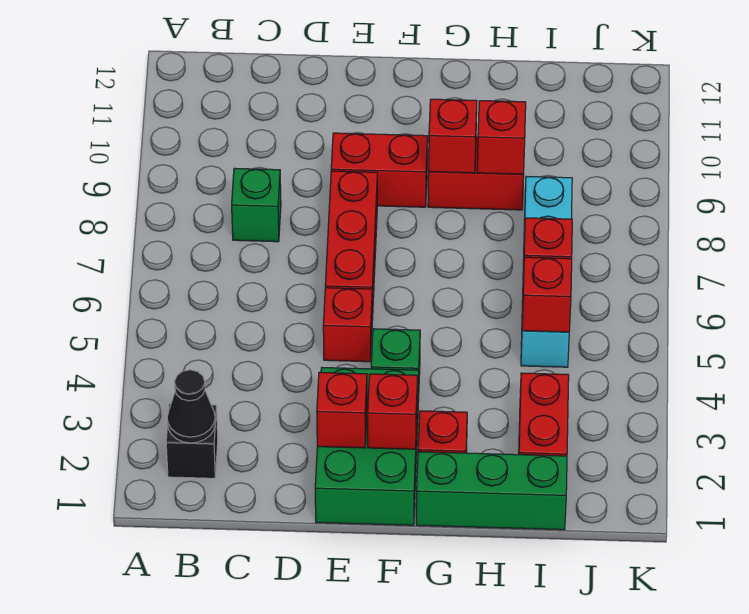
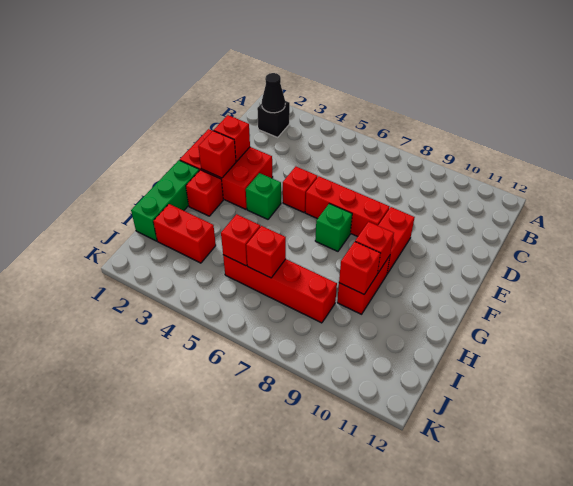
green 1x1 brick [232,168,281,242] -> green 1x1 brick moved to [315,204,352,251]
green 2x3 brick [315,368,419,525] -> red 2x3 brick [180,129,273,209]
cyan 1x4 brick [521,177,572,367] -> red 1x4 brick [223,255,337,323]

